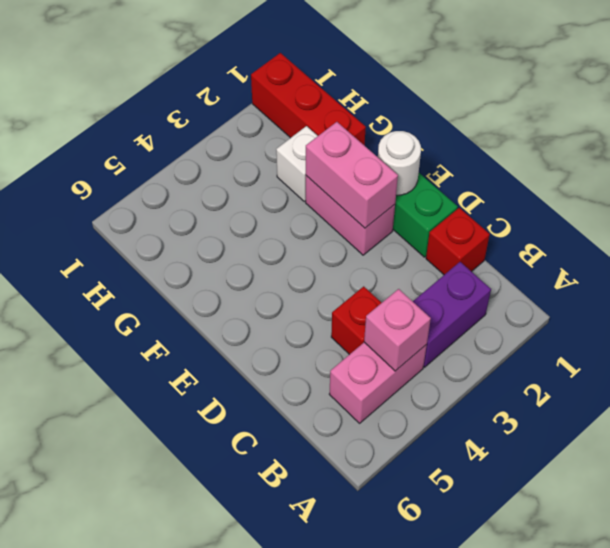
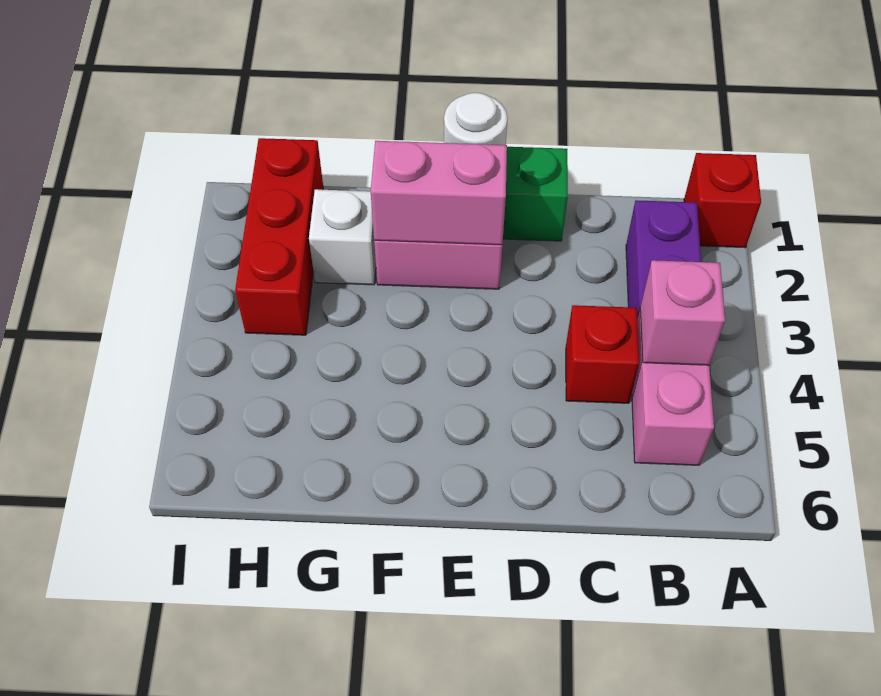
red 1x1 brick [426,208,490,275] -> red 1x1 brick moved to [684,153,761,248]
red 1x3 brick [251,53,366,146] -> red 1x3 brick turned to [235,138,323,335]

